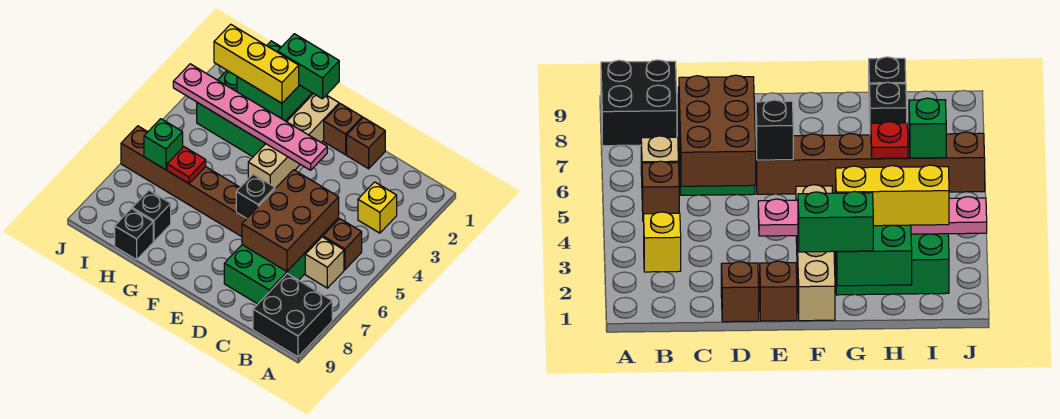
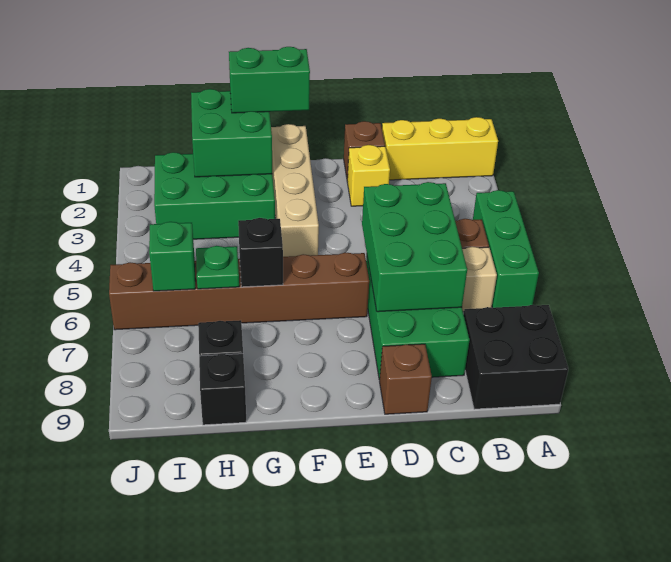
none -> green 1x3 brick [473,190,539,308]
yellow 1x1 brick [358,182,397,233] -> yellow 1x1 brick moved to [347,145,390,206]
brown 2x3 brick [242,170,339,271] -> green 2x3 brick [362,182,467,312]
brown 1x1 brick [324,104,362,155] -> brown 1x1 brick moved to [380,344,432,414]
pink 1x6 plate [173,64,327,170] -> none
black 1x1 brick [236,174,275,218] -> black 1x1 brick moved to [238,218,283,287]
yellow 1x3 brick [214,24,299,103] -> yellow 1x3 brick moved to [382,117,498,180]
red 1x1 plate [167,147,206,184] -> green 1x1 plate [196,246,239,289]

